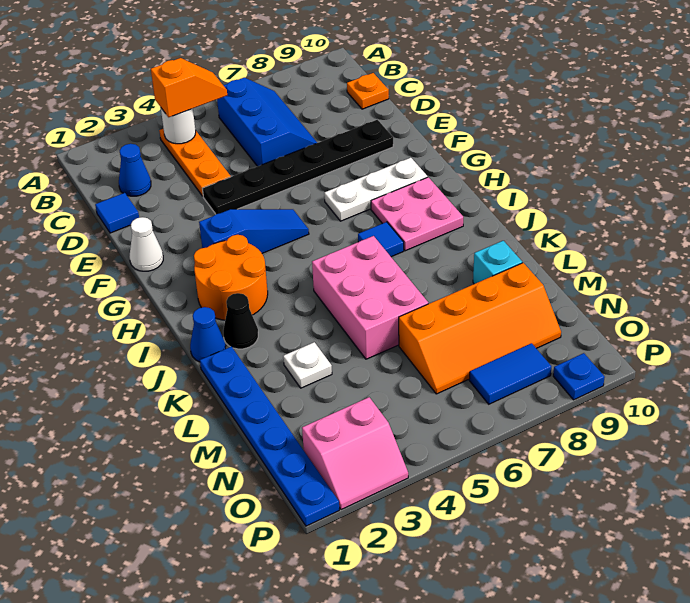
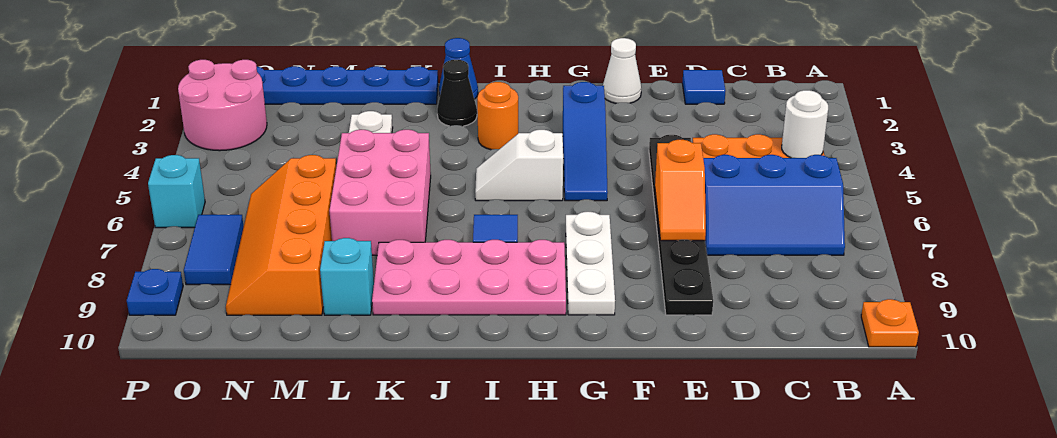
orange 1x2 slope [151,58,227,117] -> orange 1x2 slope moved to [655,140,706,241]
blue 1x1 cone [119,144,151,196] -> none
orange 1x1 plate [347,73,389,109] -> orange 1x1 plate moved to [861,299,919,347]
orange 2x2 round brick [194,235,268,320] -> orange 1x1 round brick [477,82,518,150]
none -> white 1x2 slope [475,130,563,201]
pink 2x2 plate [371,177,463,251] -> pink 2x4 plate [372,240,566,315]
pink 2x3 brick [312,236,428,359] -> pink 2x3 brick turned to [330,130,431,255]
pink 2x2 slope [302,397,408,510] -> pink 2x2 round brick [178,60,267,151]
none -> cyan 1x1 brick [148,155,205,228]

